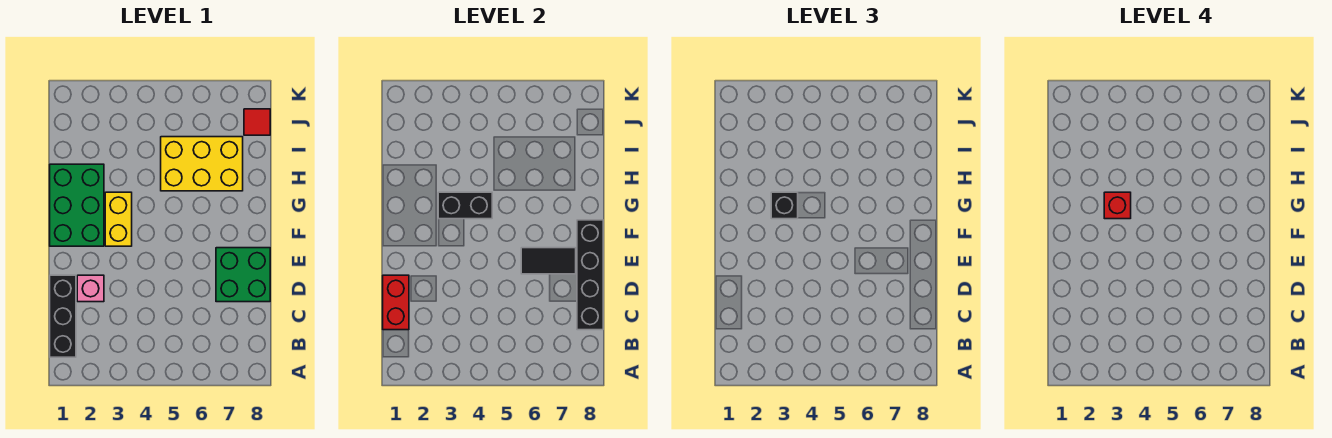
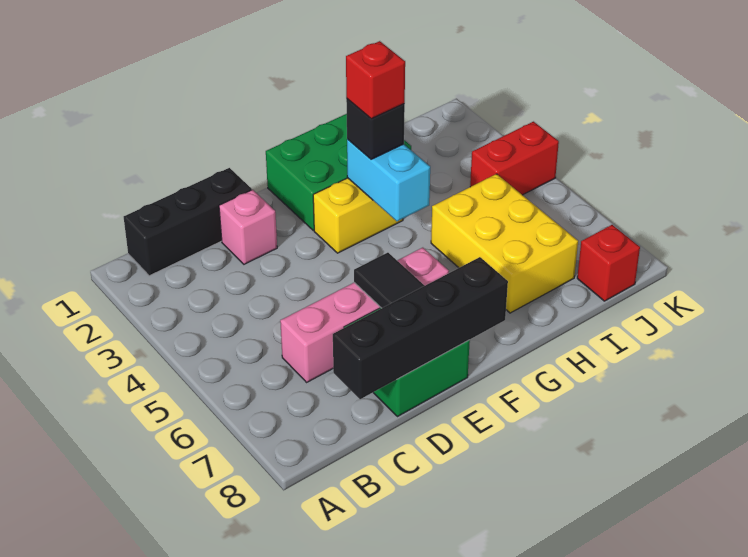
red 1x2 brick [383,275,409,330] -> red 1x2 brick moved to [470,122,559,195]
none -> pink 1x4 brick [280,248,449,382]
black 1x2 brick [438,192,492,219] -> cyan 1x2 brick [347,139,430,221]
red 1x1 tile [244,109,270,135] -> red 1x1 brick [577,225,640,301]

